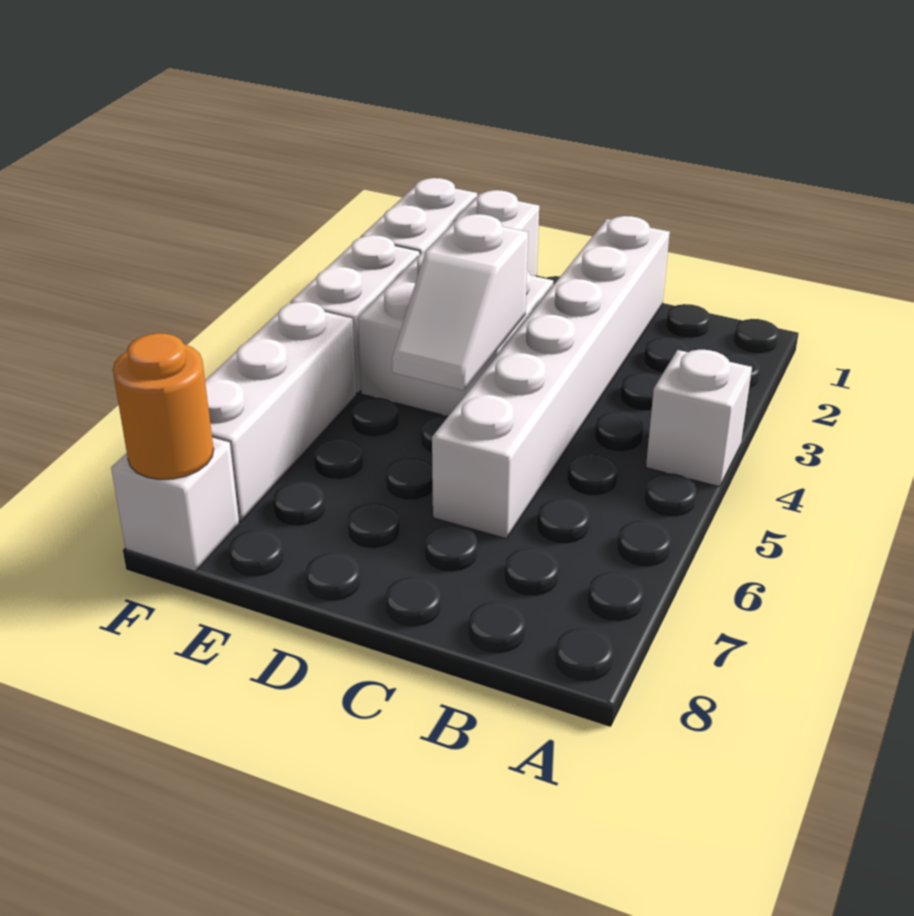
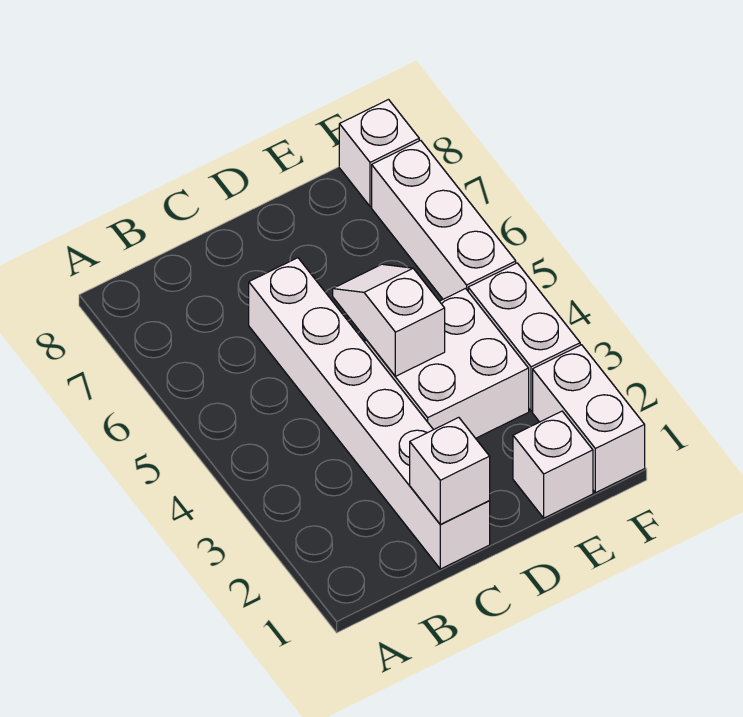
white 1x1 brick [646,350,752,487] -> white 1x1 brick moved to [410,417,490,524]
orange 1x1 round brick [113,333,214,479] -> none

